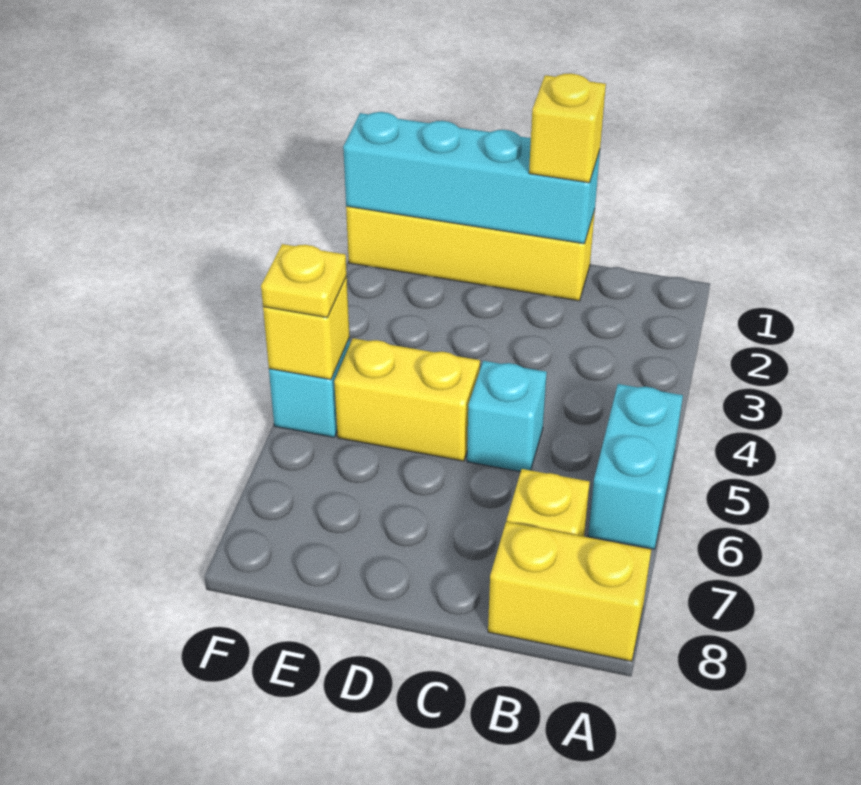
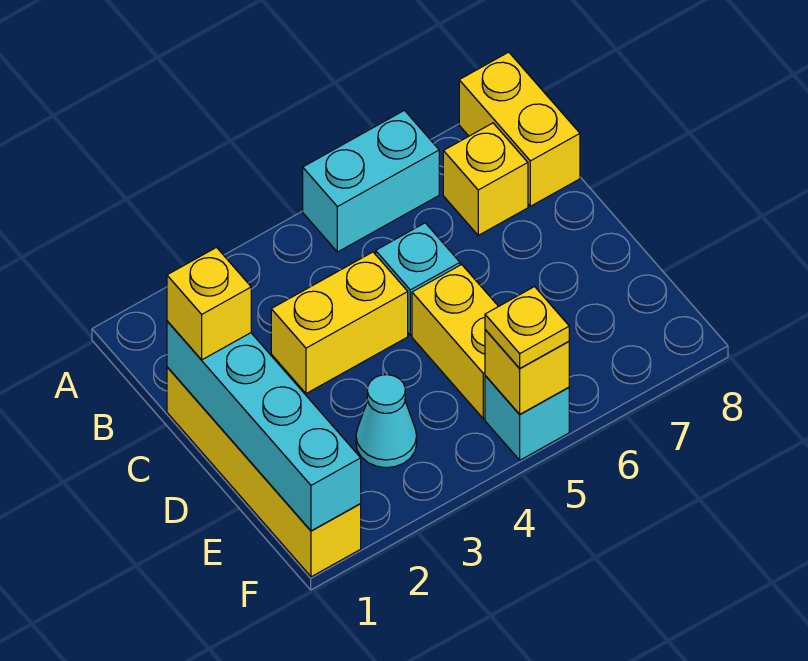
none -> yellow 1x2 brick [271,252,408,394]
none -> cyan 1x1 cone [356,375,417,468]

